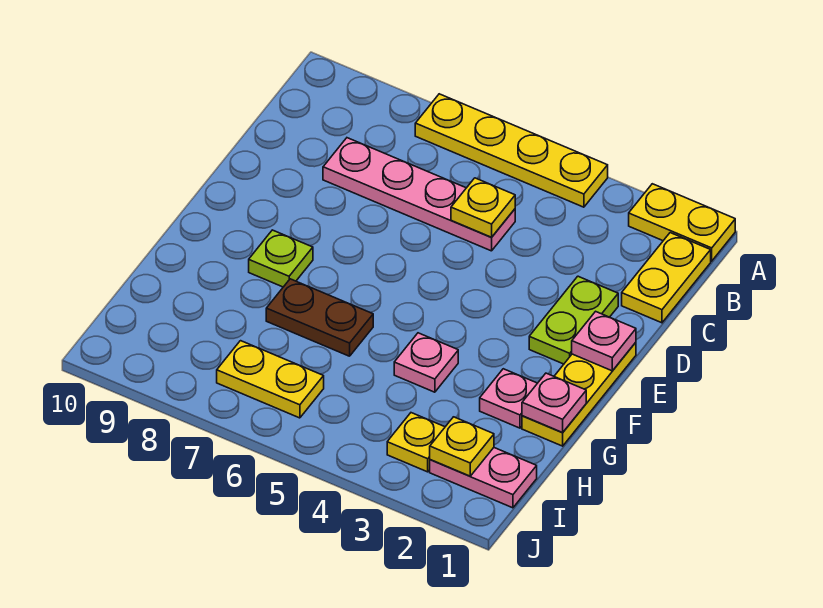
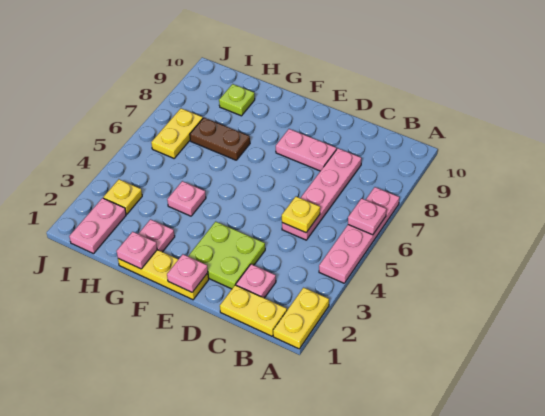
yellow 1x4 plate [415,94,608,207] -> pink 1x4 plate [319,187,399,283]
none -> pink 1x1 plate [348,199,386,235]
none -> pink 1x1 plate [236,264,276,298]
lime 1x2 plate [529,276,618,364] -> lime 2x2 plate [188,222,265,289]
none -> pink 1x2 plate [276,129,336,171]
lime 1x1 plate [249,230,313,287] -> lime 1x1 plate moved to [219,84,255,116]
brown 1x2 plate [266,279,373,356] -> brown 1x2 plate turned to [190,118,250,160]
yellow 1x1 plate [430,417,494,476] -> none

